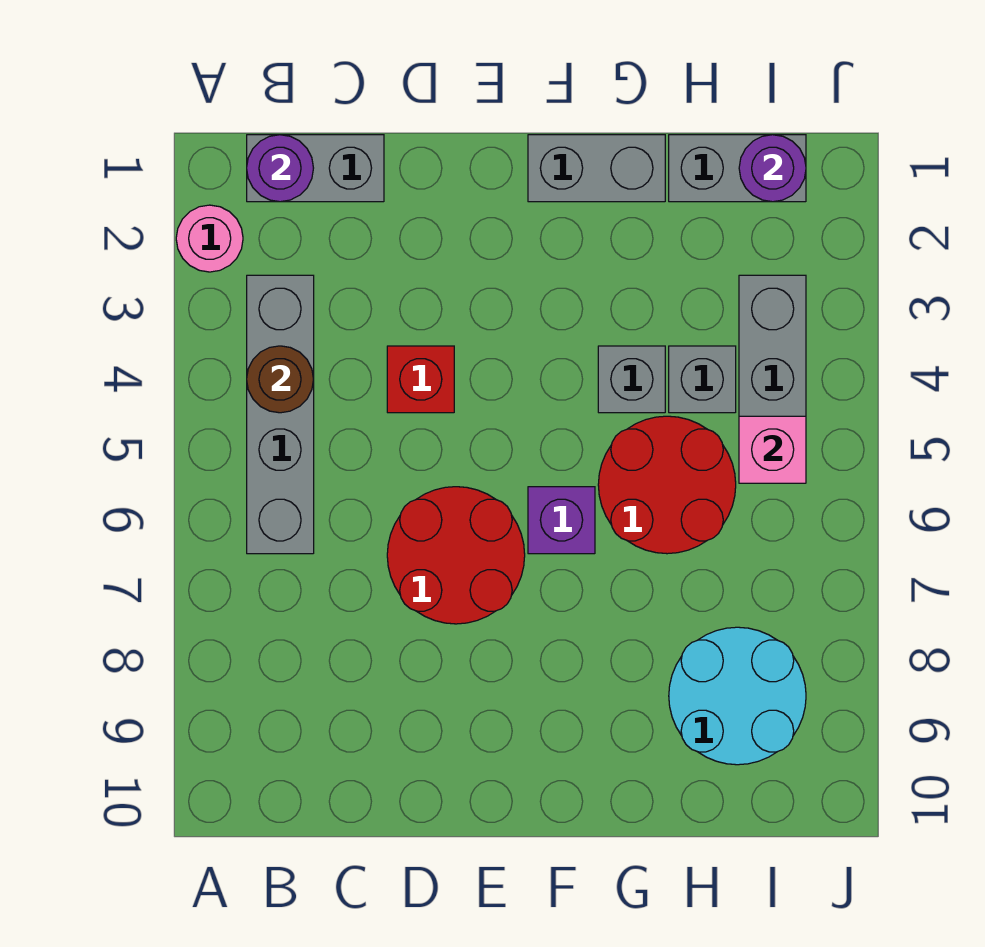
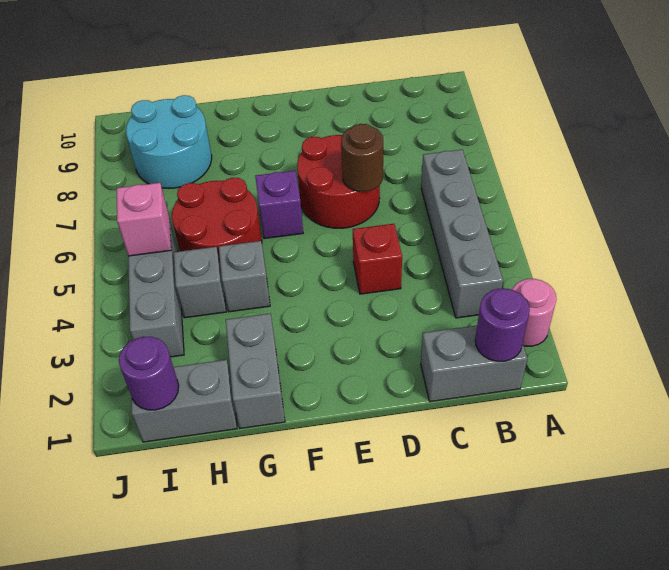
brown 1x1 round brick [247,346,314,413] -> brown 1x1 round brick moved to [341,124,383,192]
grey 1x2 brick [528,135,665,202] -> grey 1x2 brick turned to [226,314,285,428]

